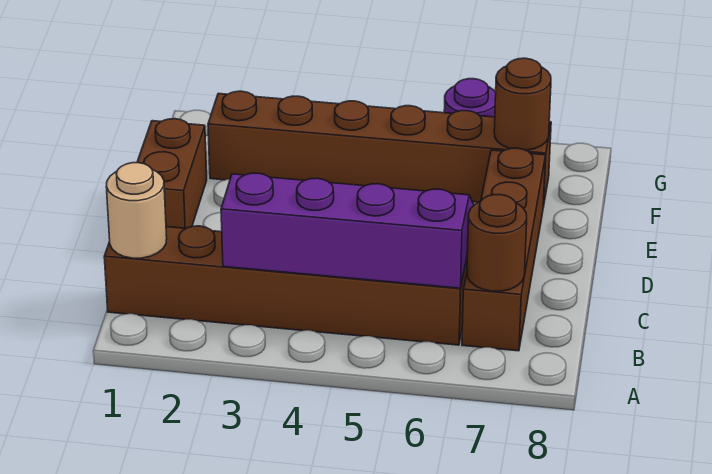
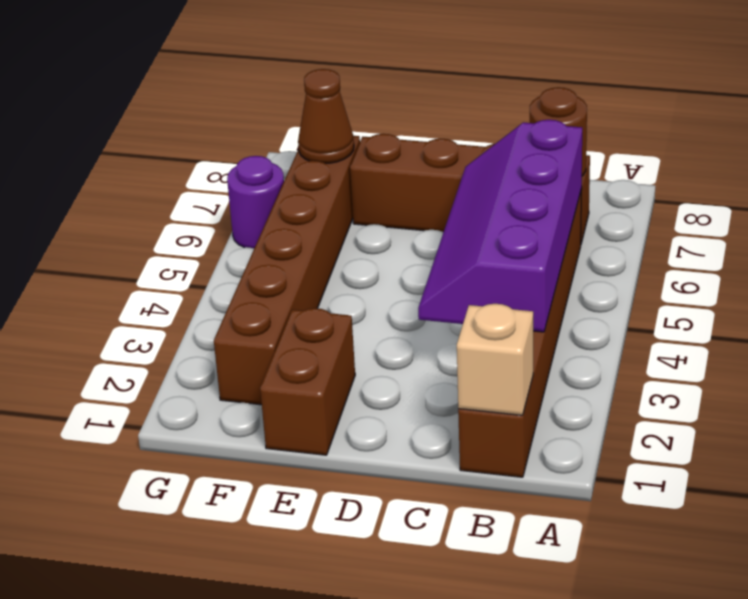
tan 1x1 round brick [106,163,167,258] -> tan 1x1 brick [457,304,533,415]
brown 1x2 brick [137,119,207,228] -> brown 1x2 brick turned to [260,308,355,455]
brown 1x1 round brick [494,58,551,150] -> brown 1x1 cone [298,69,354,163]

